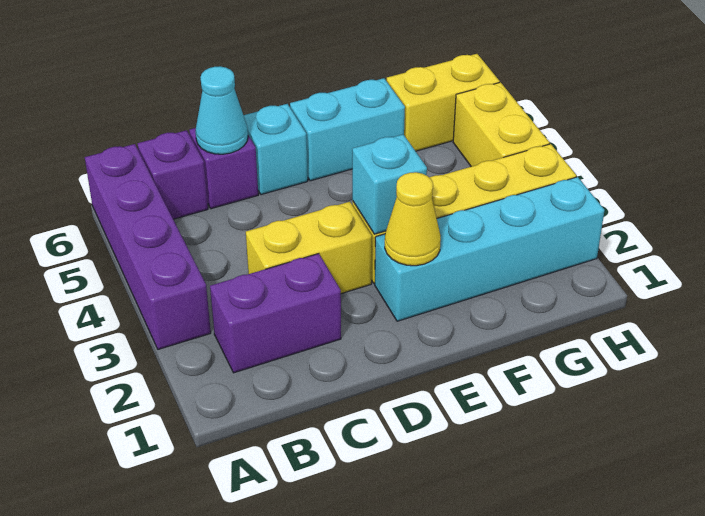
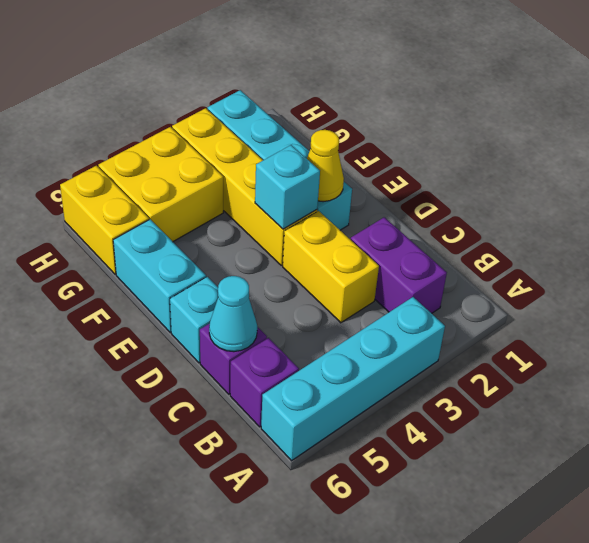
purple 1x4 brick [85,144,211,349] -> cyan 1x4 brick [261,297,445,461]
yellow 1x2 brick [453,82,550,167] -> yellow 2x2 brick [99,127,223,242]

